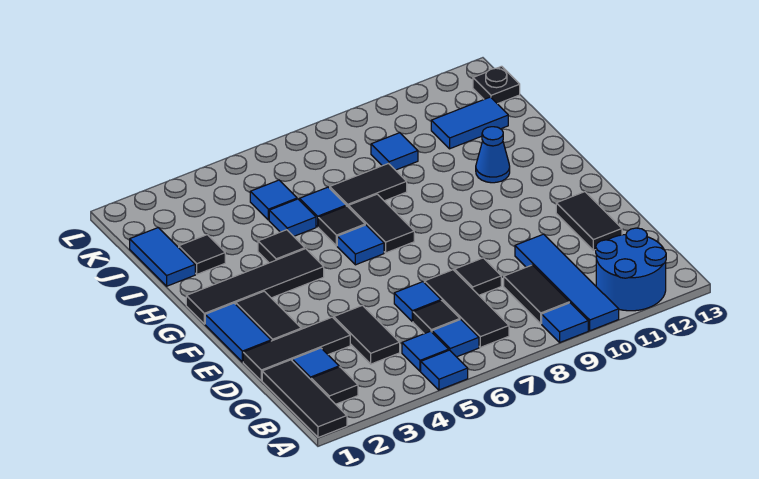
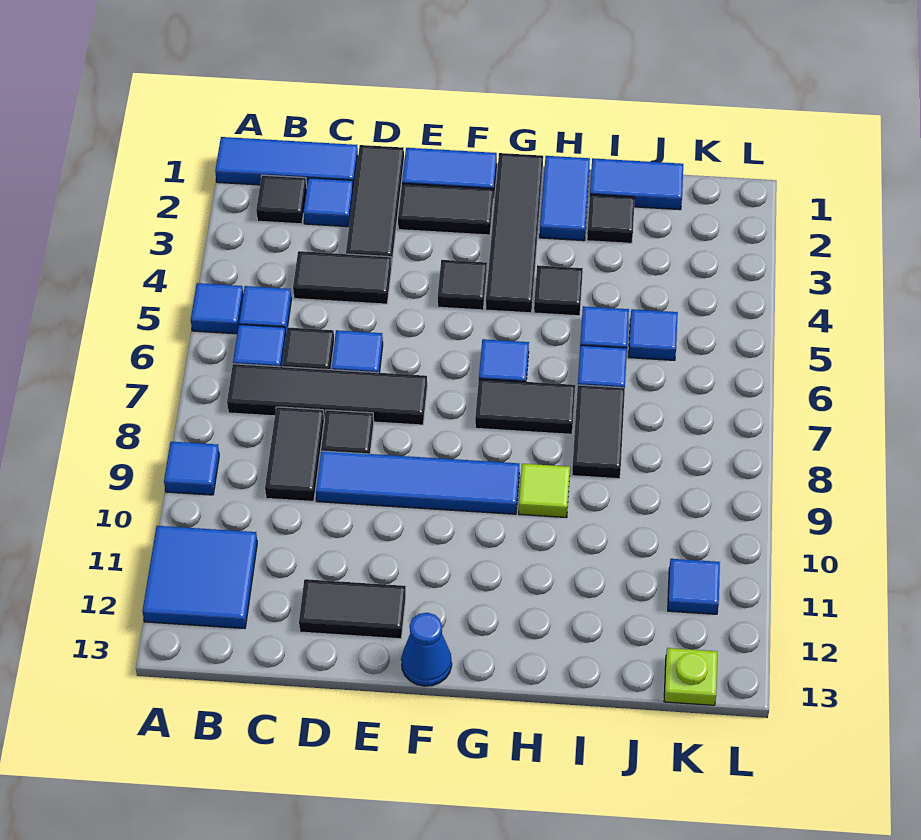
black 1x3 tile [262,360,347,437] -> blue 1x3 tile [215,137,358,190]
blue 1x4 tile [515,234,619,331] -> blue 1x4 tile moved to [316,451,519,514]
blue 2x2 round brick [596,228,666,311] -> blue 2x2 tile [142,526,257,629]
black 1x3 tile [424,270,509,347] -> black 1x4 tile [227,364,427,425]
black 1x2 tile [504,265,569,324] -> black 1x2 tile turned to [265,407,324,501]
black 1x1 tile [318,206,365,246] -> black 1x1 tile moved to [438,260,487,310]
none -> lime 1x1 tile [519,464,570,518]
blue 1x1 cone [476,127,510,183] -> blue 1x1 cone moved to [401,613,452,686]
blue 1x1 tile [371,133,418,170] -> blue 1x1 tile moved to [668,559,720,614]
blue 1x2 tile [431,97,508,149] -> blue 1x2 tile moved to [540,156,590,241]
black 1x1 plate [473,66,520,104] -> lime 1x1 plate [664,648,717,705]

